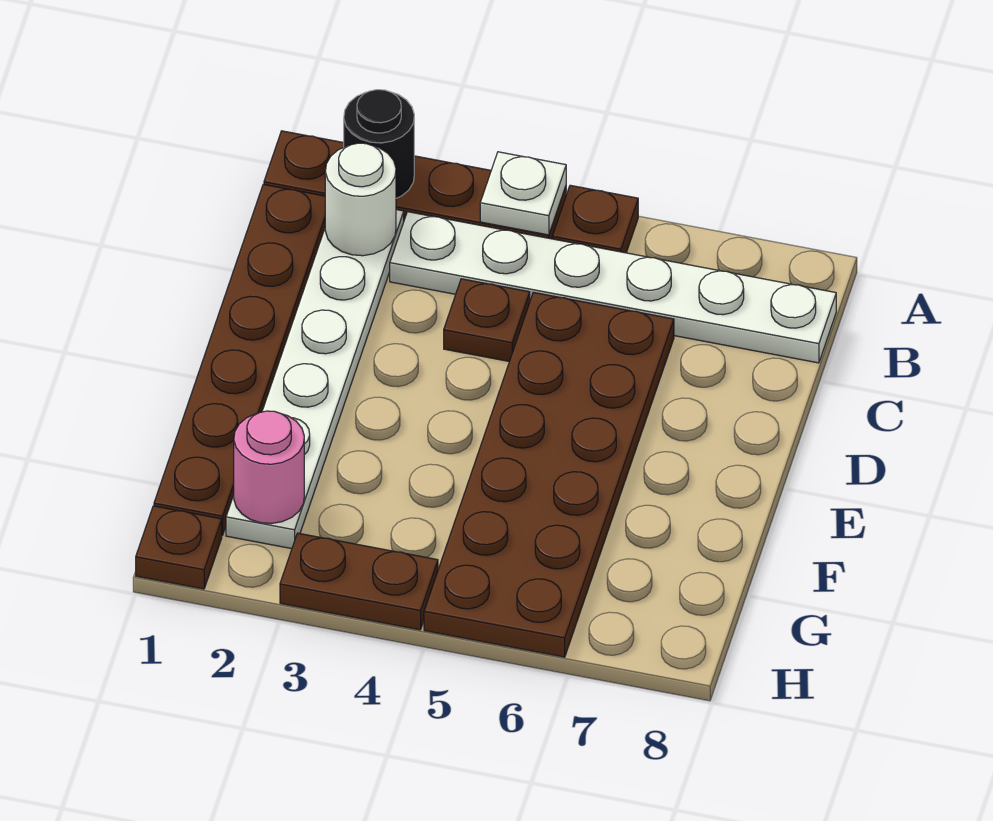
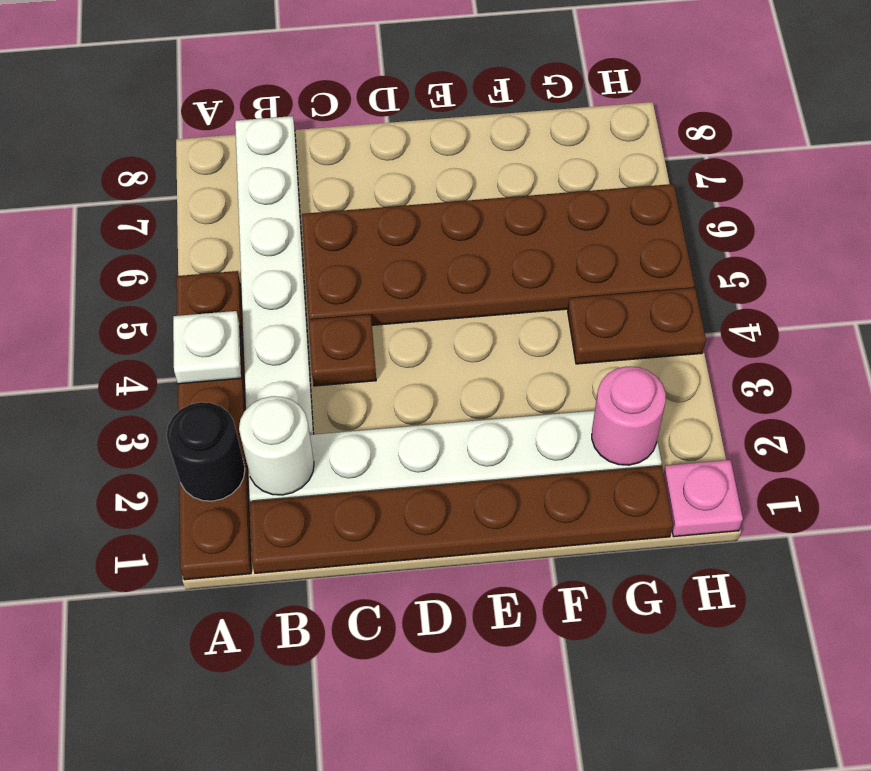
brown 1x1 plate [136,506,222,589] -> pink 1x1 plate [664,460,743,537]
brown 1x2 plate [280,533,438,630] -> brown 1x2 plate turned to [568,288,706,364]

